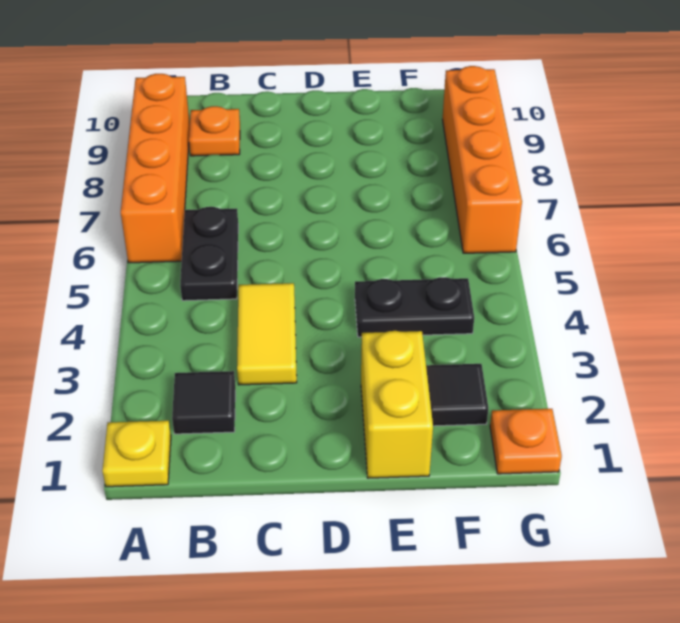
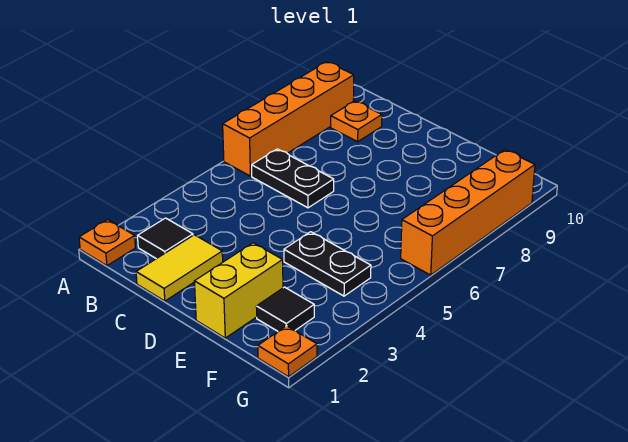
yellow 1x1 plate [102,421,171,487] -> orange 1x1 plate [79,220,135,266]
black 1x2 plate [180,207,238,301] -> black 1x2 plate turned to [252,149,334,208]
yellow 1x2 tile [237,283,297,385] -> yellow 1x2 tile moved to [136,235,223,301]

